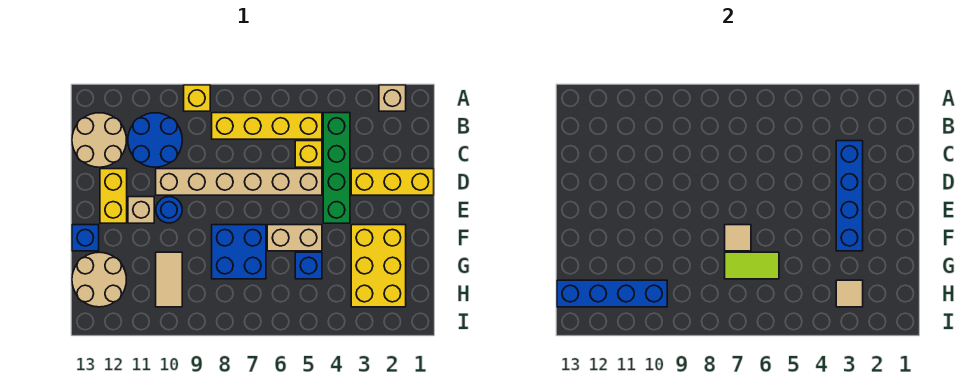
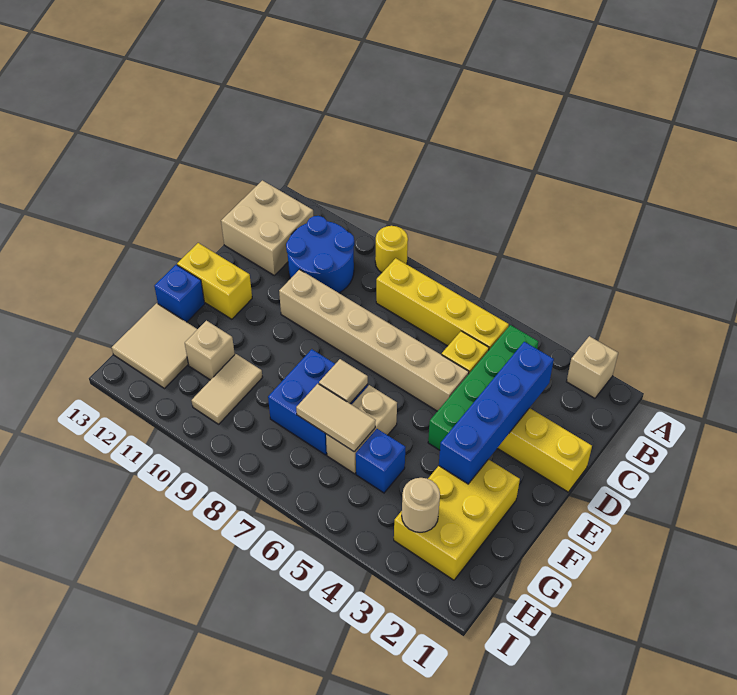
yellow 1x1 brick [184,85,210,111] -> yellow 1x1 round brick [375,226,408,273]
tan 2x2 round brick [72,113,126,167] -> tan 2x2 brick [221,180,313,275]
yellow 1x2 brick [100,169,127,223] -> yellow 1x2 brick turned to [177,243,252,319]
blue 1x1 round brick [156,197,182,223] -> none
tan 1x1 brick [128,197,154,223] -> tan 1x1 brick moved to [185,321,235,380]
tan 1x2 brick [267,225,322,251] -> tan 1x2 brick turned to [326,385,397,474]
lime 1x2 tile [725,252,779,279] -> tan 1x2 tile [296,384,376,452]
tan 2x2 round brick [72,252,126,307] -> tan 2x2 tile [112,303,197,388]
tan 1x1 tile [836,280,863,307] -> tan 1x1 round brick [402,478,440,532]
blue 1x4 brick [557,280,667,307] -> none

